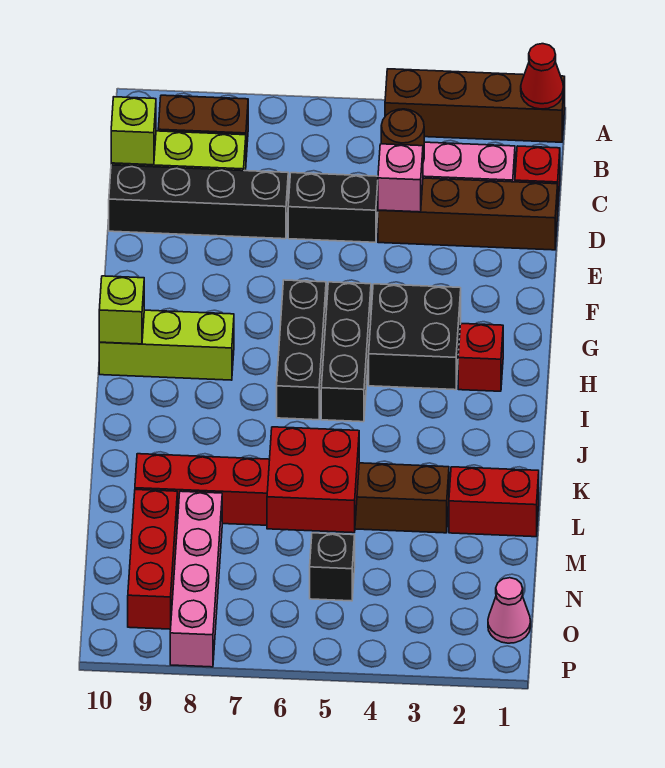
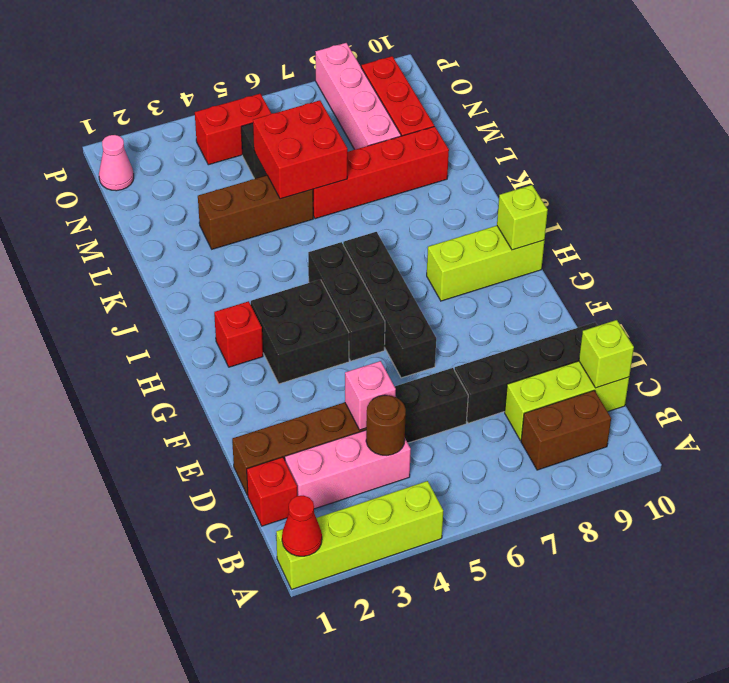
brown 1x4 brick [385,69,565,142] -> lime 1x4 brick [276,481,443,589]
black 1x3 brick [277,280,326,420] -> black 1x4 brick [343,232,436,378]
red 1x2 brick [449,467,539,537] -> red 1x2 brick moved to [195,94,271,165]

